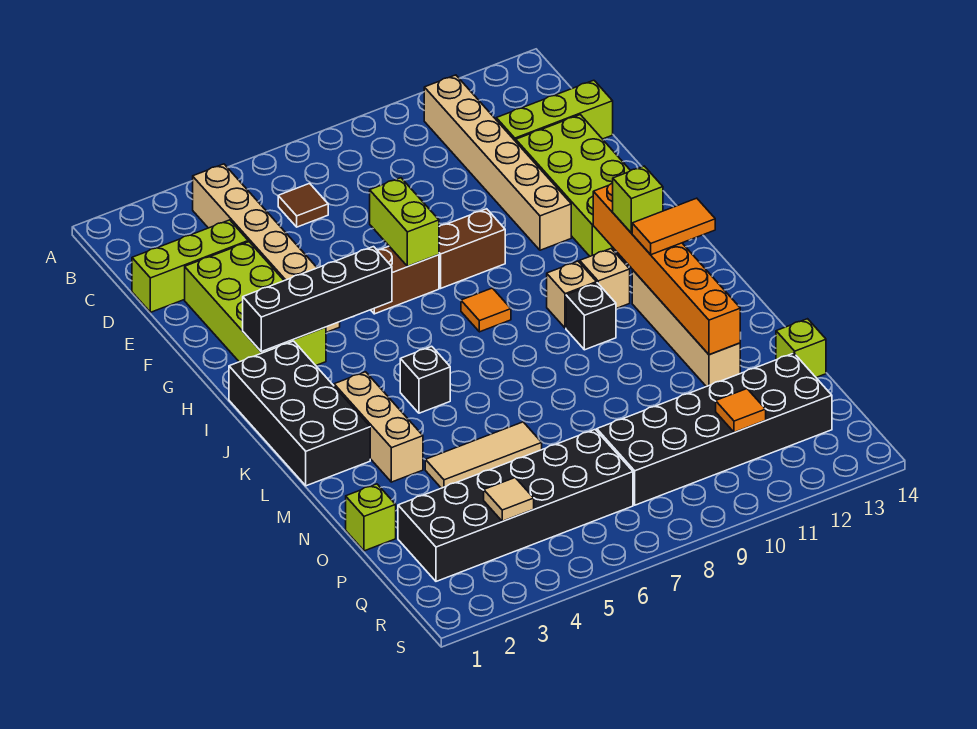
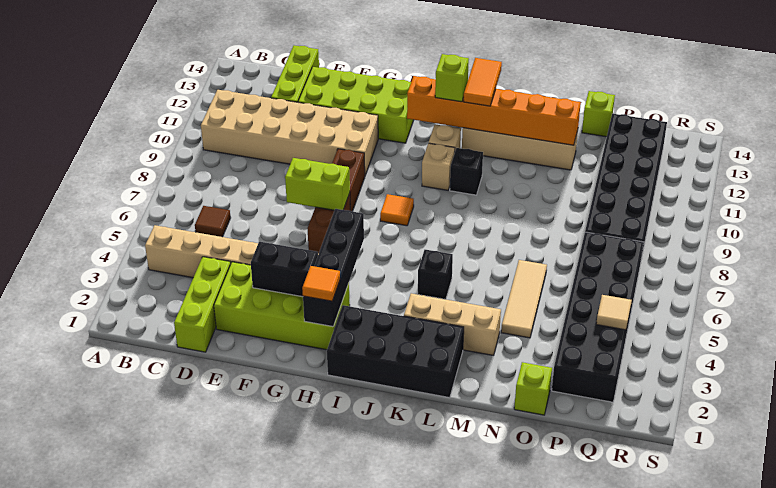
tan 1x6 brick [424,75,571,250] -> tan 2x6 brick [201,90,378,175]
none -> black 1x2 brick [251,242,318,297]
orange 1x1 tile [716,389,766,432] -> orange 1x1 tile moved to [302,266,340,301]

